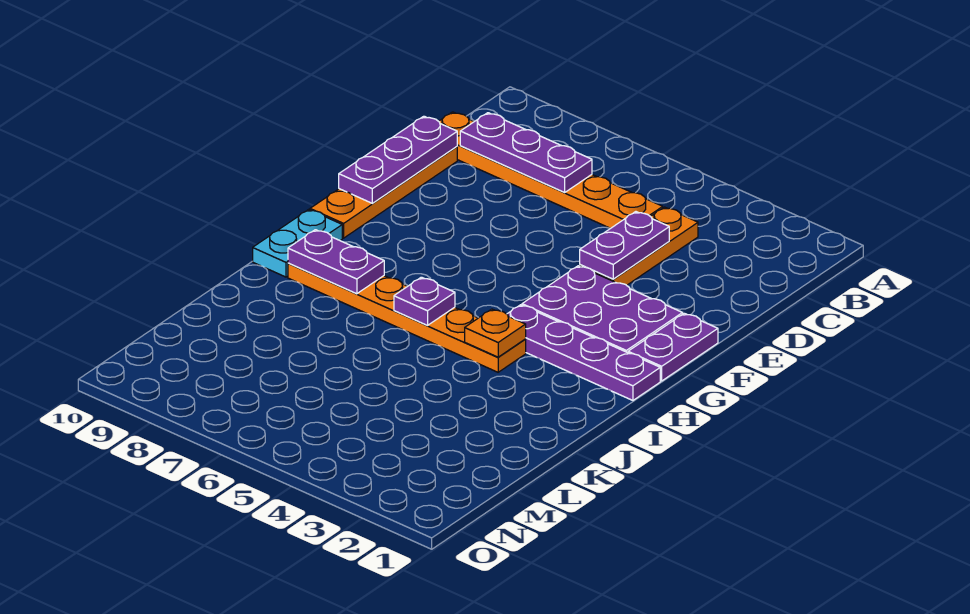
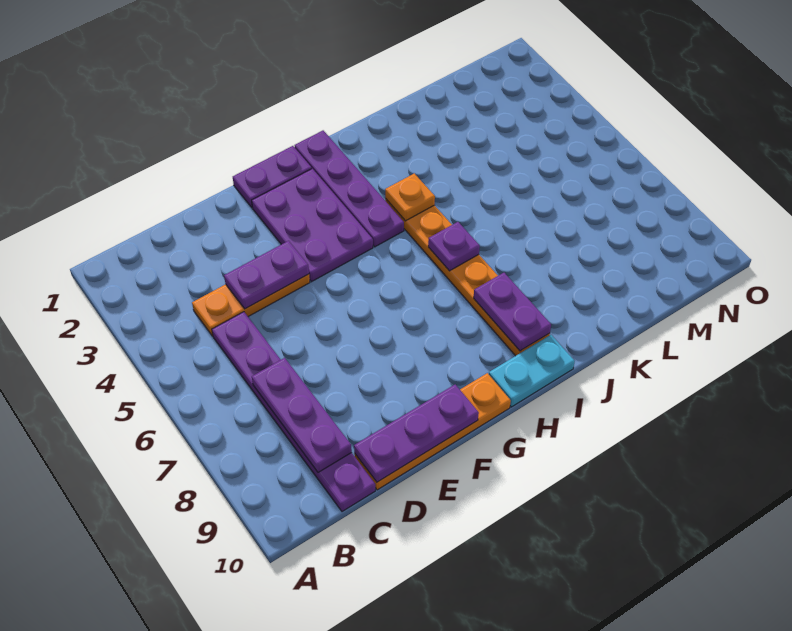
orange 1x6 plate [439,112,663,228] -> purple 1x6 plate [212,312,375,512]

